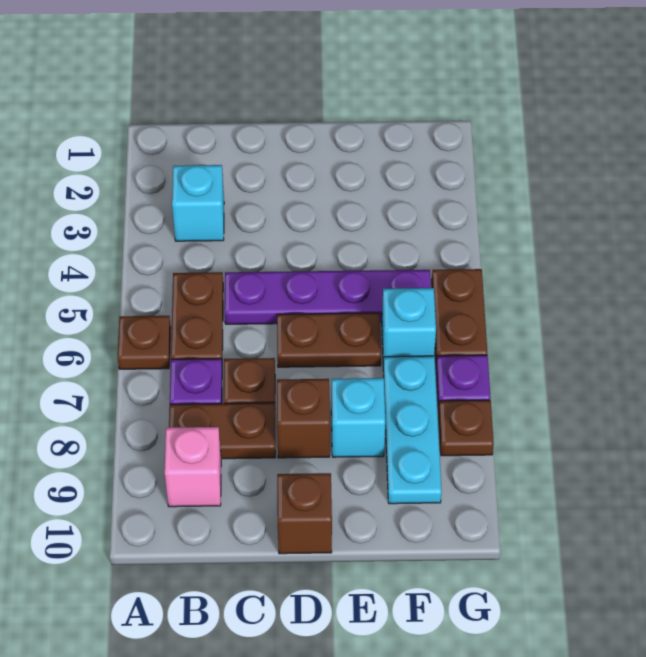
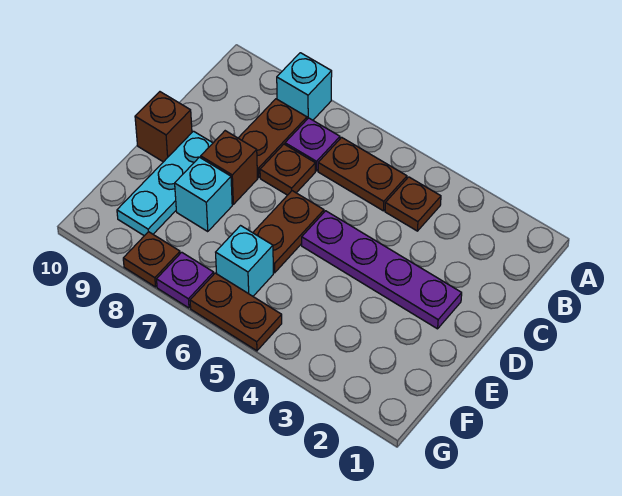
brown 1x1 plate [118,316,171,369] -> brown 1x1 plate moved to [385,177,441,231]
cyan 1x1 brick [172,165,224,241] -> cyan 1x1 brick moved to [277,53,332,120]
pink 1x1 brick [165,427,221,507] -> none
purple 1x4 plate [225,270,431,324] -> purple 1x4 plate turned to [302,211,462,329]
cyan 1x3 plate [383,356,442,504] -> cyan 1x3 plate turned to [117,131,213,236]

